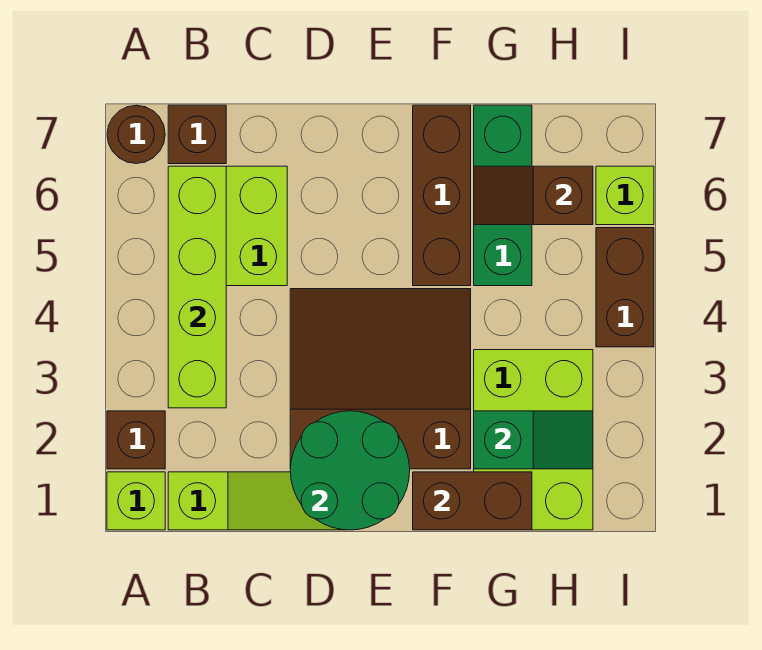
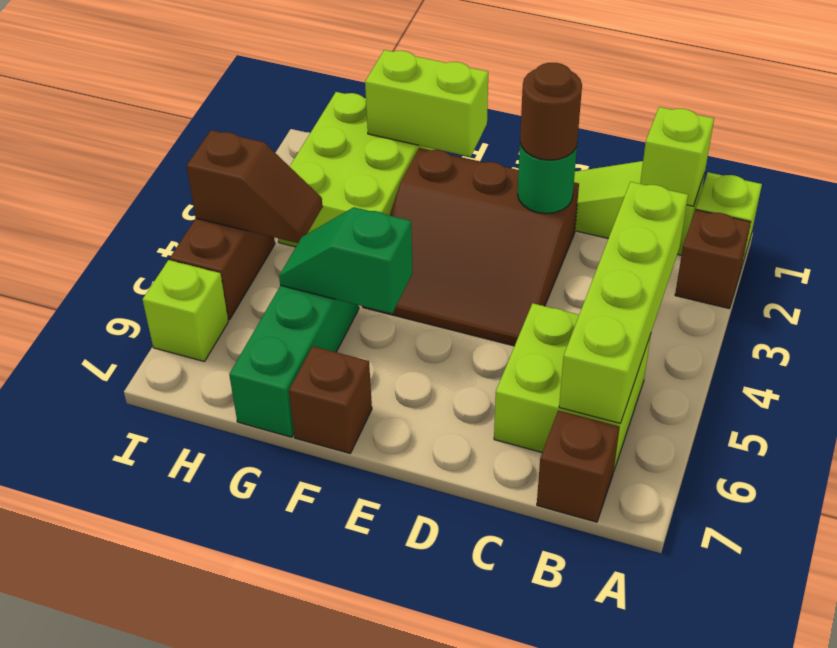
brown 1x1 round brick [107,105,165,164] -> brown 1x1 round brick moved to [520,63,582,160]
none -> lime 1x1 brick [640,107,714,206]
green 2x2 round brick [290,411,410,530] -> green 1x1 round brick [518,143,577,214]
brown 1x2 brick [413,472,532,530] -> lime 1x2 brick [365,50,488,157]
brown 1x3 brick [413,105,471,286] -> brown 1x1 brick [289,346,372,453]
green 1x2 slope [474,411,593,469] -> green 1x2 slope moved to [279,207,413,313]
brown 1x2 slope [474,166,593,225] -> brown 1x2 slope moved to [187,130,322,243]

